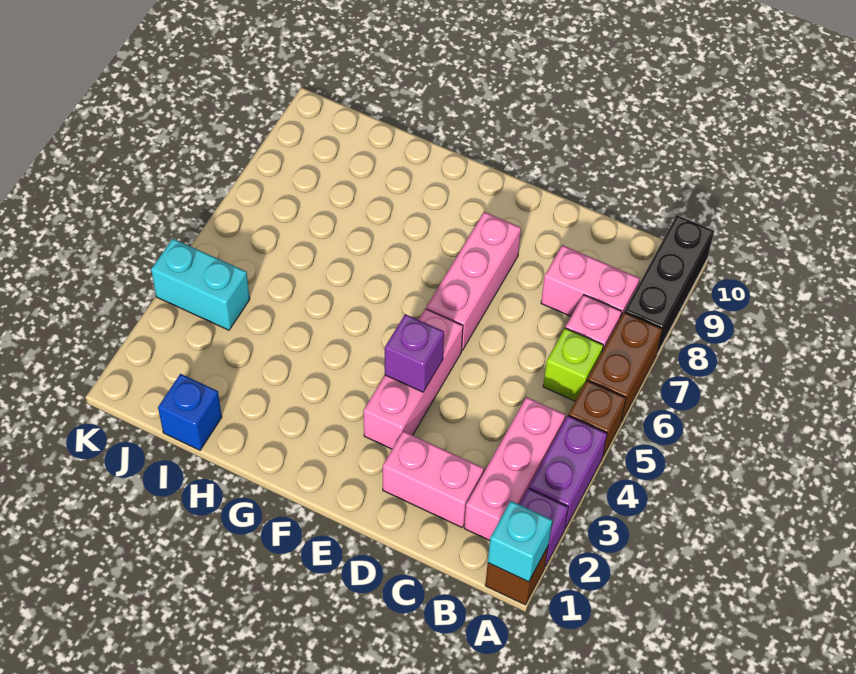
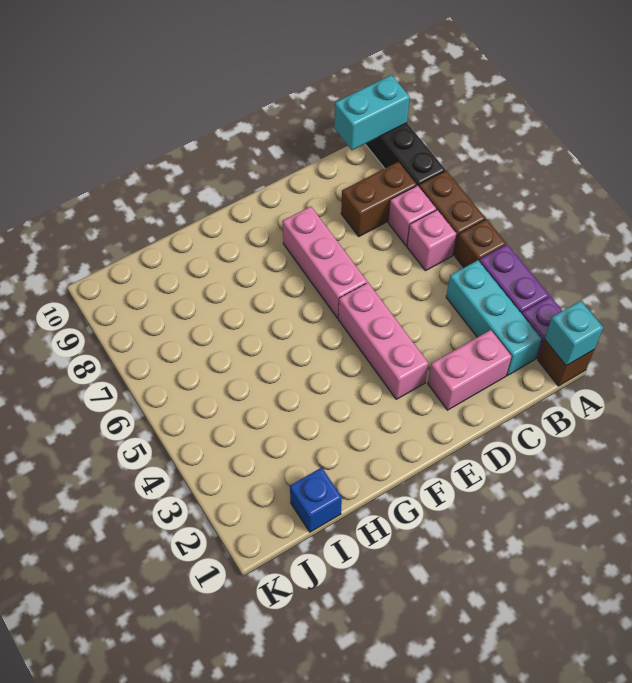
pink 1x3 brick [464,397,565,541] -> cyan 1x3 brick [446,260,542,375]
lime 1x1 brick [543,328,603,401] -> pink 1x1 brick [407,210,456,270]
pink 1x2 brick [541,245,640,316] -> brown 1x2 brick [341,162,417,236]
purple 1x1 brick [385,314,444,392] -> none
cyan 1x2 brick [151,239,250,330] -> cyan 1x2 brick moved to [334,75,410,150]

